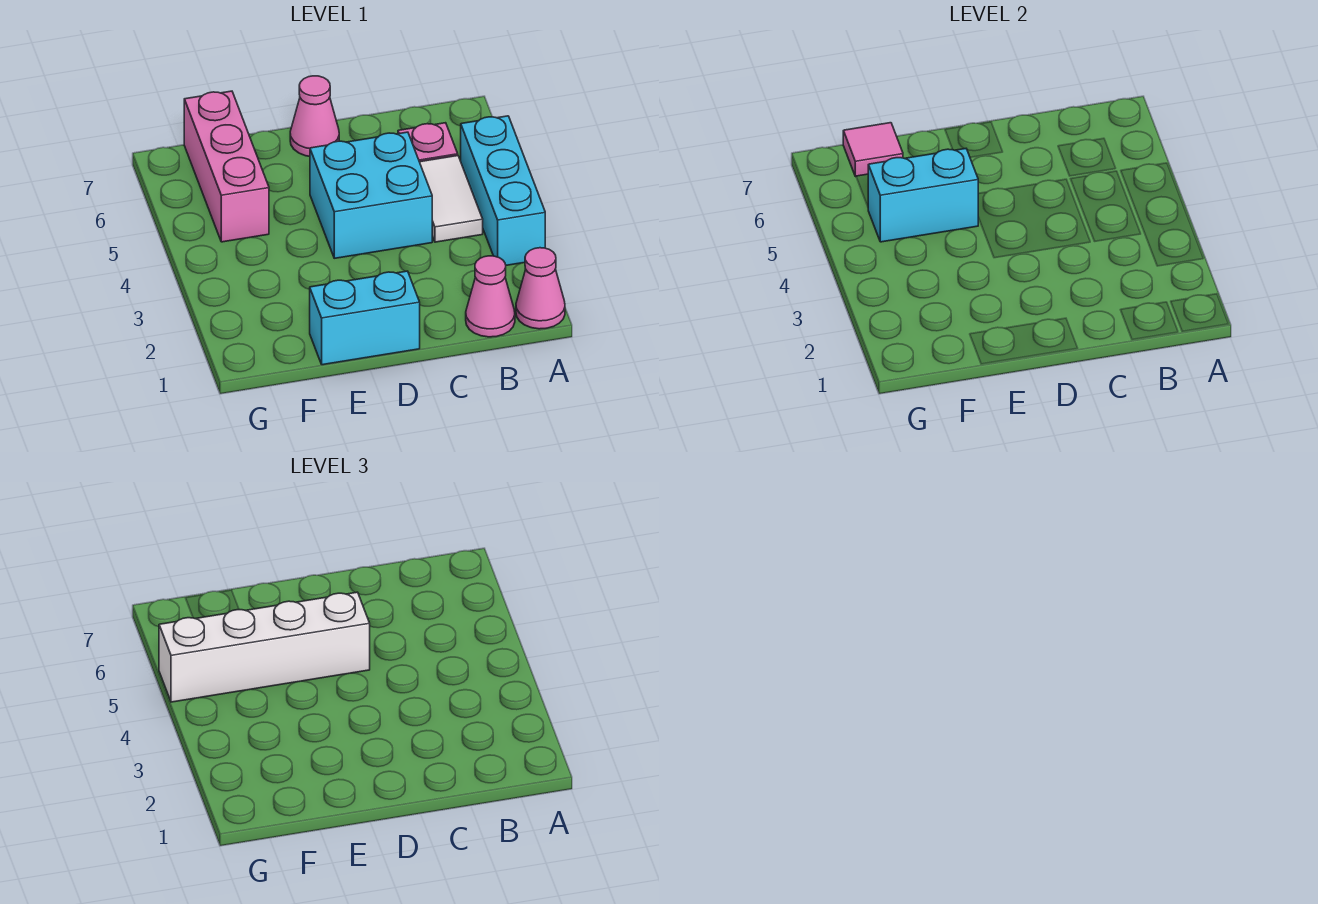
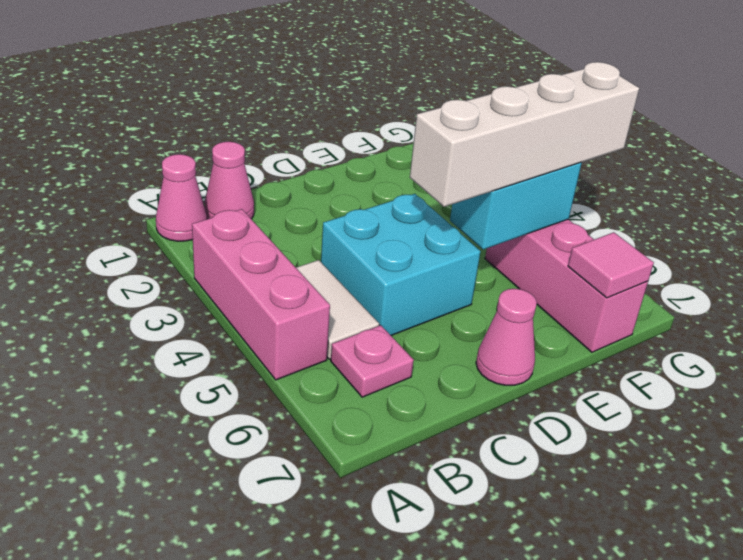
cyan 1x3 brick [461,116,545,265] -> pink 1x3 brick [192,209,330,380]
cyan 1x2 brick [310,271,420,365] -> none

